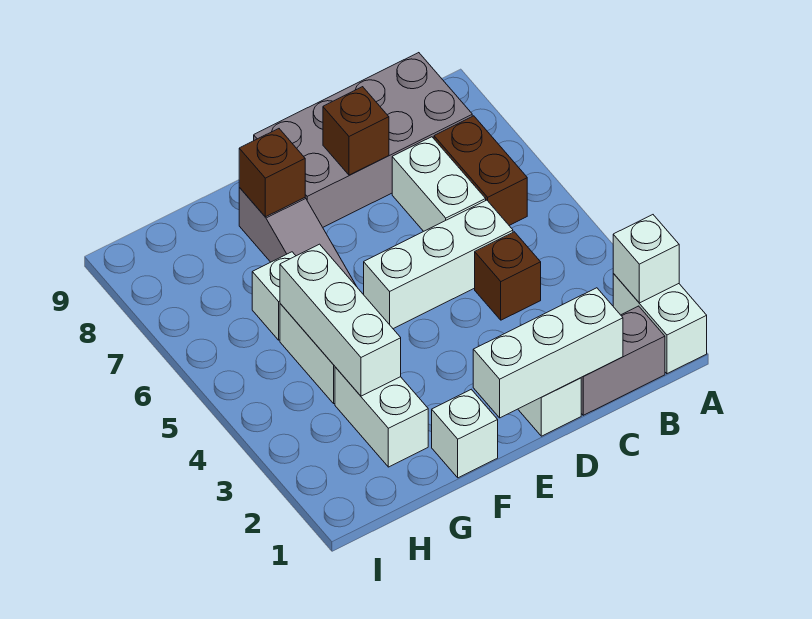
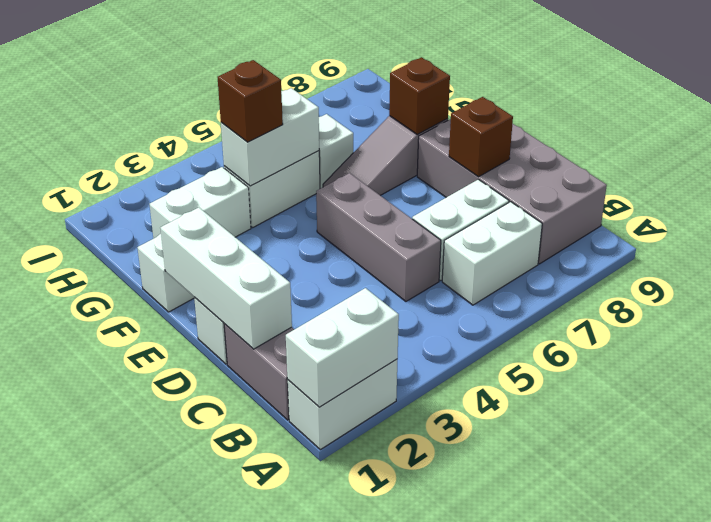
white 1x1 brick [613,215,679,303] -> white 1x2 brick [286,288,399,407]
brown 1x2 brick [434,116,527,225] -> white 1x2 brick [442,202,542,305]
brown 1x1 brick [475,232,541,320] -> brown 1x1 brick moved to [218,60,283,142]
white 1x3 brick [364,200,513,329] -> grey 1x3 brick [316,173,441,301]
white 1x3 brick [280,244,401,396] -> white 1x2 brick [221,88,319,186]

